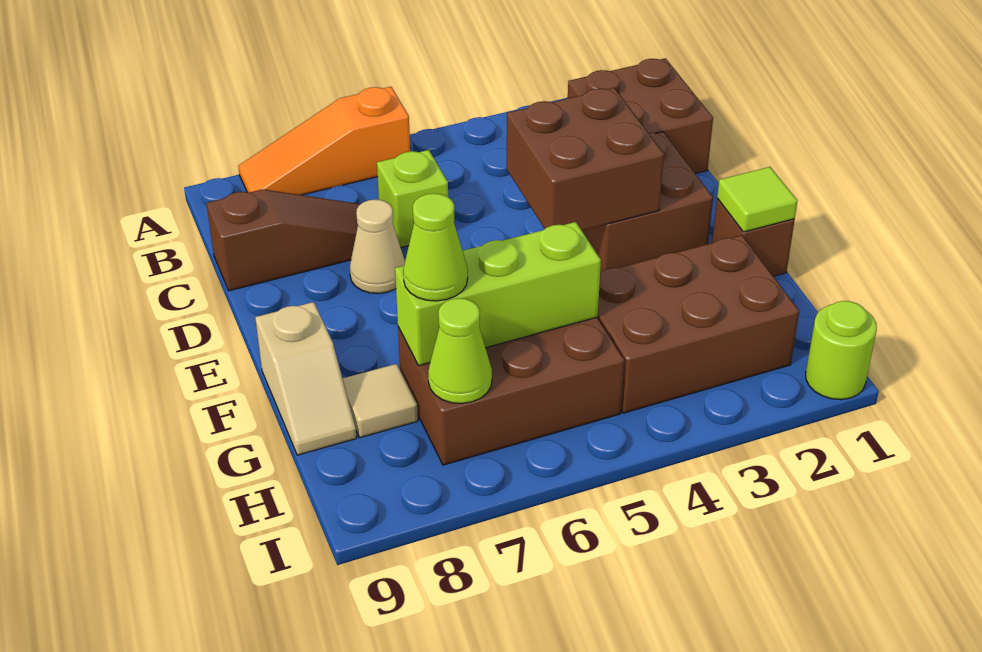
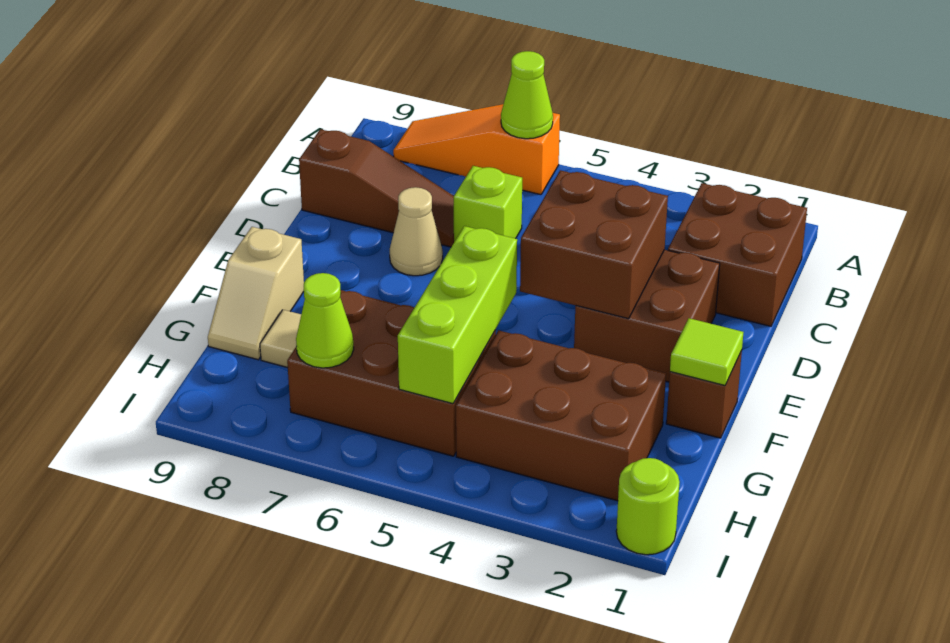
lime 1x3 brick [395,222,601,366] -> lime 1x3 brick turned to [398,226,517,404]
lime 1x1 cone [403,193,468,301] -> lime 1x1 cone moved to [501,51,553,139]

